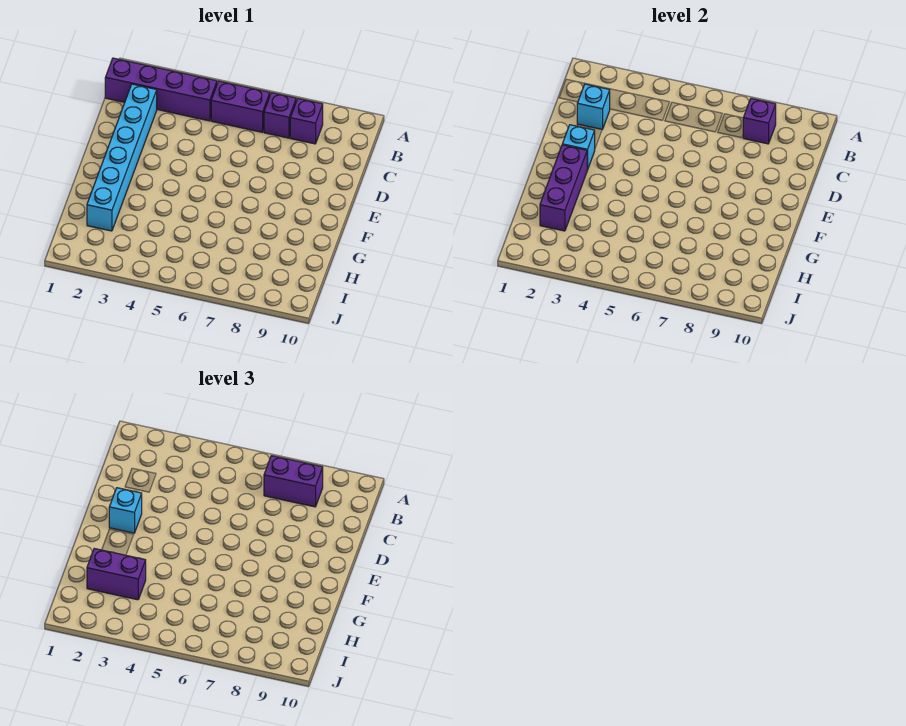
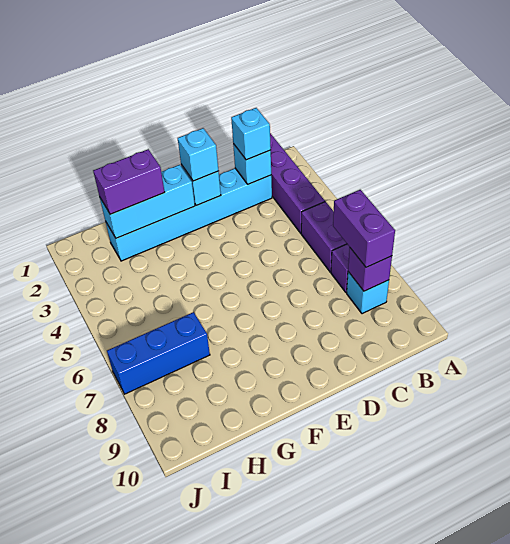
purple 1x1 brick [290,99,323,144] -> cyan 1x1 brick [347,272,389,314]
none -> cyan 1x1 brick [231,108,271,160]
purple 1x3 brick [540,145,587,231] -> cyan 1x3 brick [100,165,195,238]
purple 1x2 brick [87,549,146,600] -> purple 1x2 brick turned to [93,149,165,214]
none -> blue 1x3 brick [107,312,210,394]

